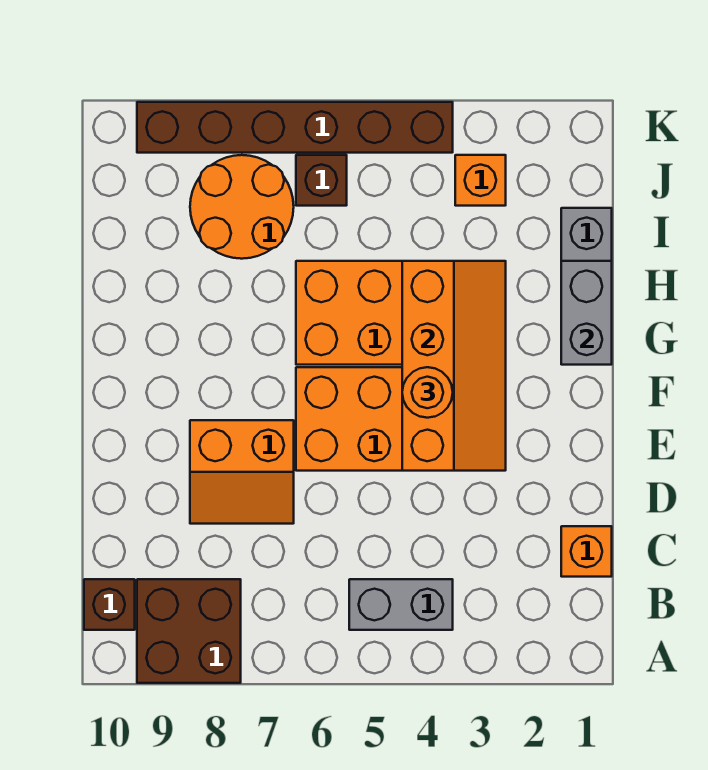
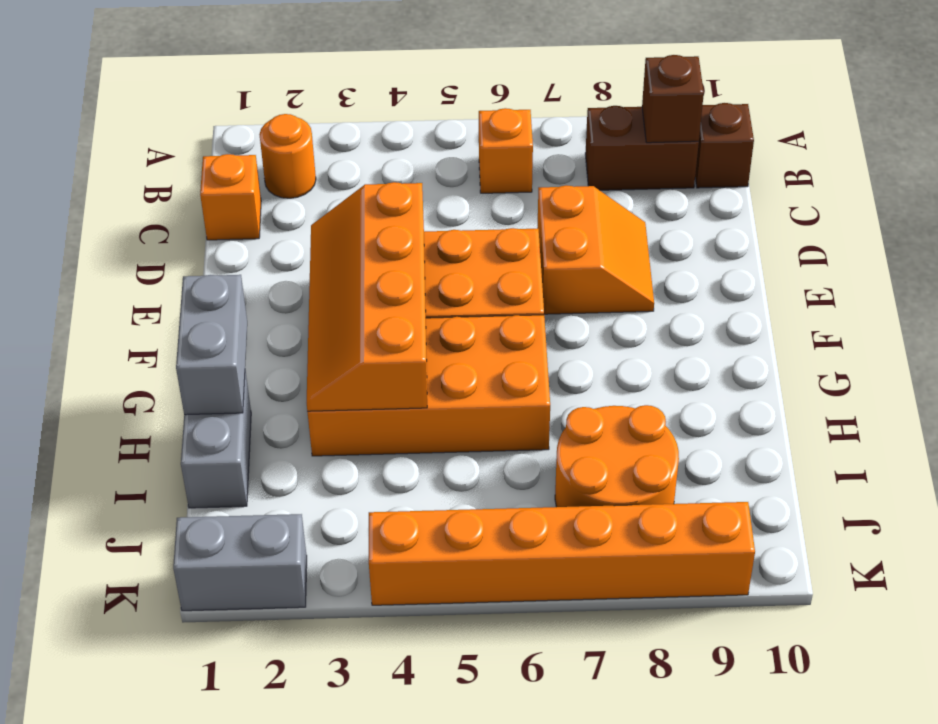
brown 2x2 brick [137,579,241,683] -> brown 1x2 brick [585,106,699,190]
grey 1x2 brick [349,579,453,630] -> grey 1x2 brick moved to [173,514,307,611]
orange 2x2 slope [190,420,294,524] -> orange 2x2 slope turned to [537,185,654,314]
orange 1x1 round brick [402,367,453,418] -> orange 1x1 round brick moved to [259,114,316,198]
orange 1x1 brick [455,155,506,206] -> orange 1x1 brick moved to [479,108,533,193]
brown 1x1 brick [296,155,347,206] -> brown 1x1 brick moved to [642,55,704,143]
brown 1x6 brick [137,102,453,153] -> orange 1x6 brick [369,502,755,605]

